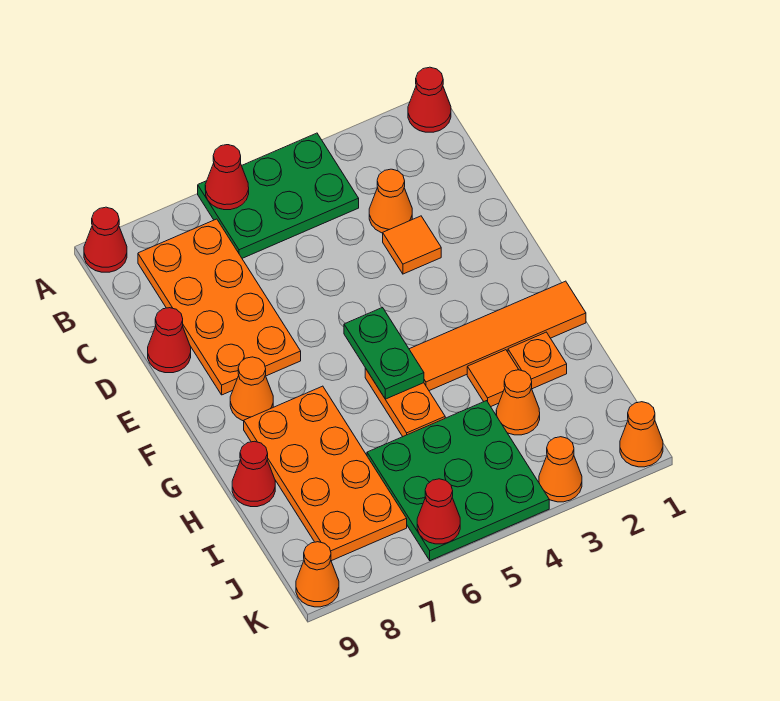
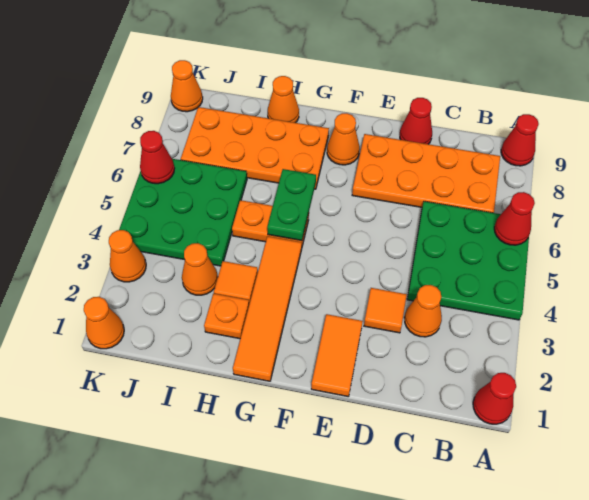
green 2x3 plate [198,133,359,258] -> green 3x3 plate [407,201,529,320]
none -> orange 1x2 tile [311,314,363,397]
green 1x2 plate [344,308,424,399] -> green 1x2 plate turned to [267,169,316,241]
red 1x1 cone [232,441,275,507] -> orange 1x1 cone [268,76,299,123]

